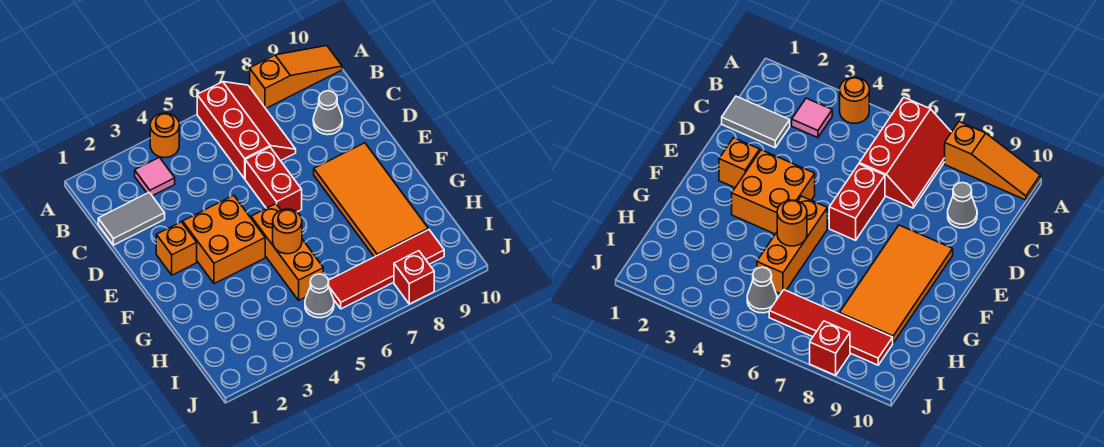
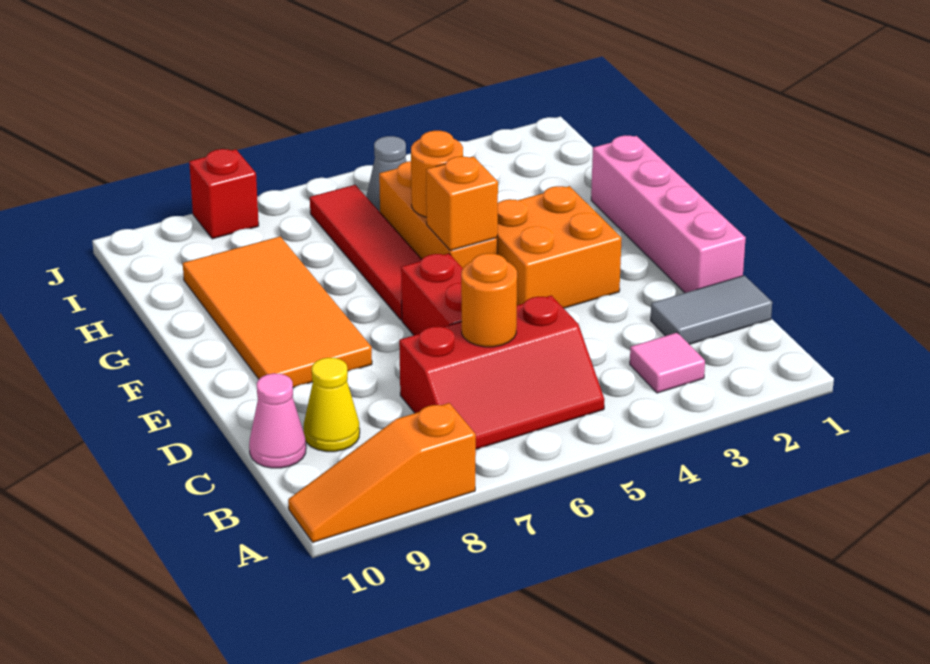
orange 1x1 round brick [150,113,179,158] -> orange 1x1 round brick moved to [461,253,517,347]
red 2x3 slope [197,82,296,179] -> red 2x3 slope turned to [399,296,605,449]
grey 1x1 cone [313,91,343,135] -> yellow 1x1 cone [304,358,360,452]
none -> pink 1x1 cone [249,373,306,468]
none -> pink 1x4 brick [591,135,746,293]
orange 1x1 brick [156,222,197,275] -> orange 1x1 brick moved to [426,156,498,251]
red 1x4 tile [328,229,444,309] -> red 1x4 tile turned to [310,185,422,320]

